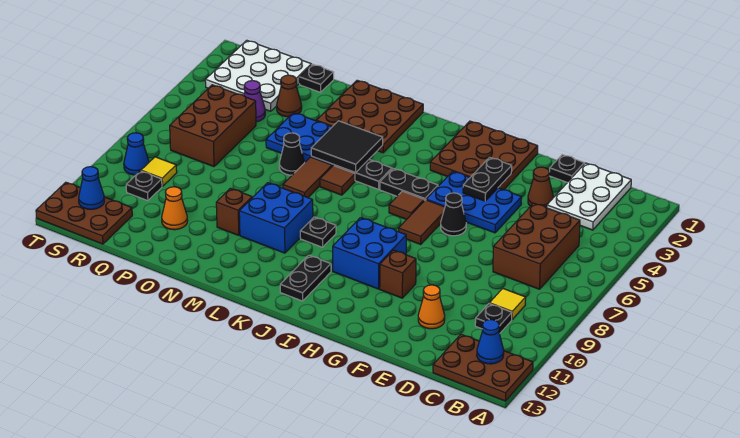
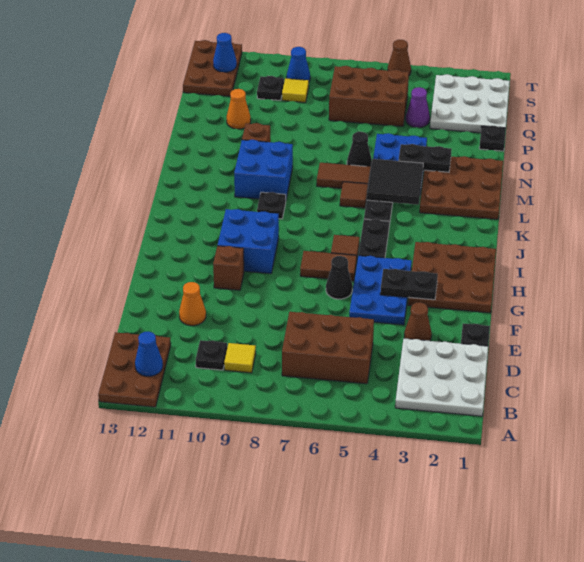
white 2x3 plate [547,163,631,230] -> white 3x3 plate [395,338,488,416]
black 1x2 plate [280,255,331,301] -> black 1x2 plate moved to [398,144,452,172]
brown 1x1 cone [277,75,302,117] -> brown 1x1 cone moved to [388,40,411,75]

